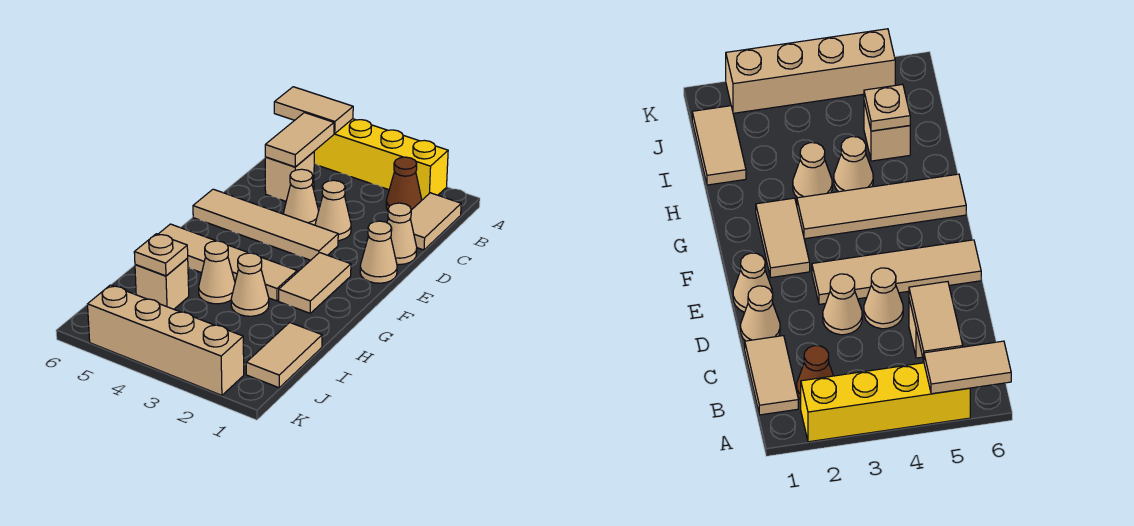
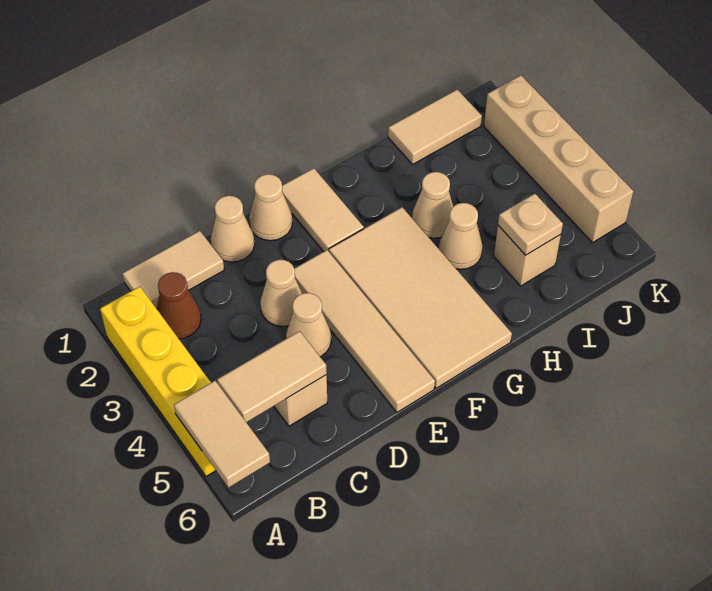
tan 1x2 tile [279,253,351,313] -> tan 1x2 tile turned to [282,168,364,252]
tan 1x4 tile [159,224,297,301] -> tan 2x4 tile [329,207,512,388]

